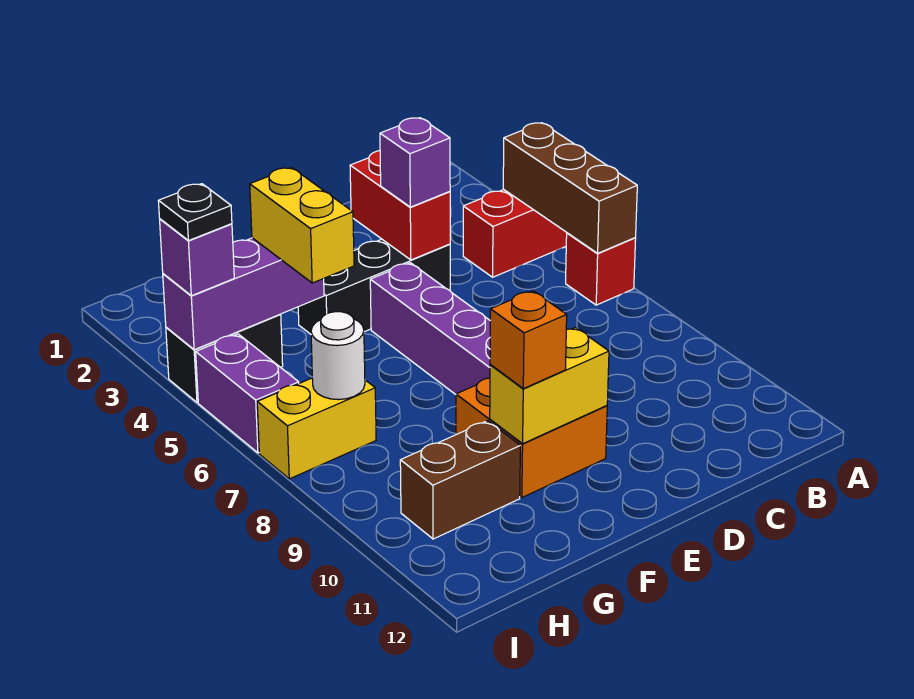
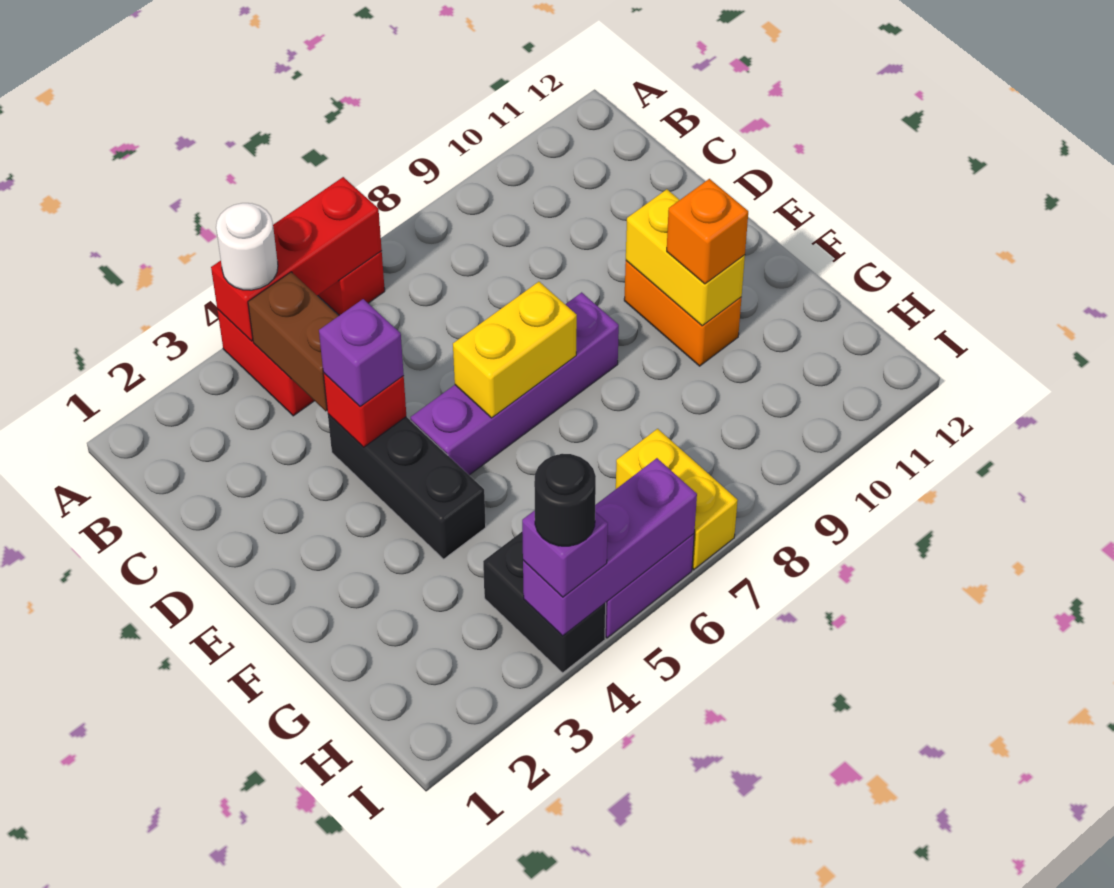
brown 1x3 brick [503,123,637,253] -> red 1x3 brick [211,177,382,341]
red 1x2 brick [350,151,450,260] -> red 1x1 brick [323,373,406,447]
orange 2x2 brick [456,378,607,497] -> orange 1x2 brick [624,261,742,366]
purple 1x3 brick [163,238,324,350] -> purple 1x3 brick turned to [523,458,697,636]
yellow 1x2 brick [250,168,354,283] -> yellow 1x2 brick moved to [453,282,577,418]
brown 1x2 brick [400,421,520,539] -> brown 1x2 brick moved to [248,272,338,411]
white 1x1 round brick [311,312,365,400] -> white 1x1 round brick moved to [216,203,278,290]
black 1x1 plate [159,184,232,241] -> black 1x1 round brick [534,454,596,546]

